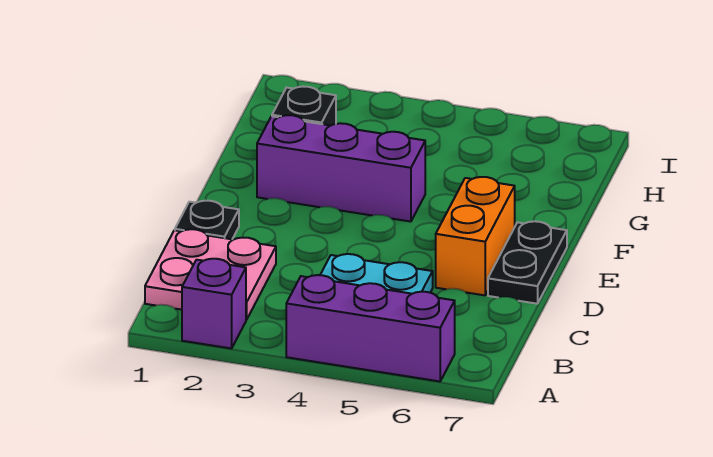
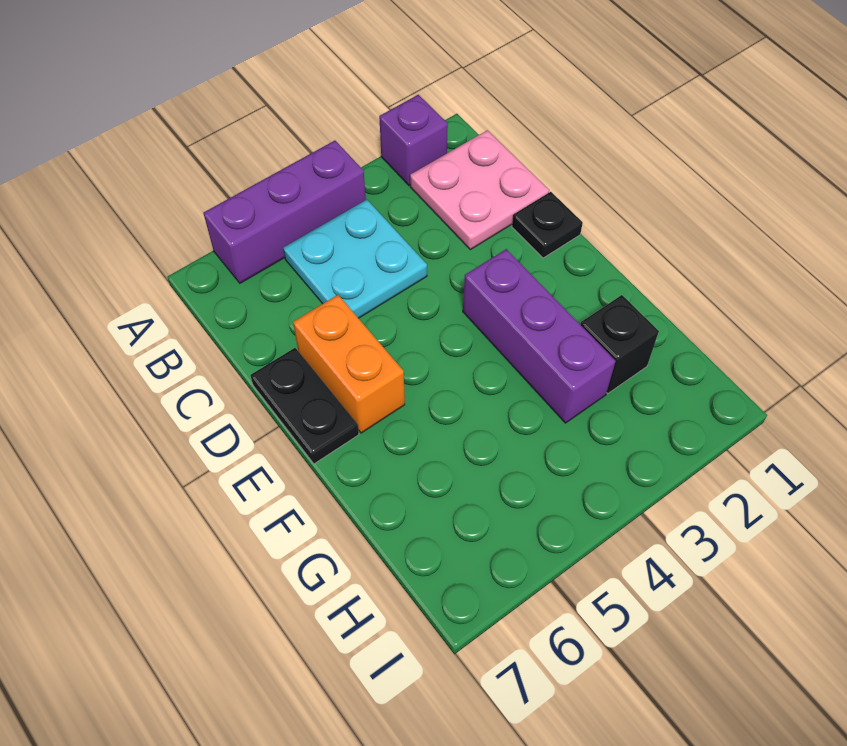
purple 1x3 brick [257,115,425,222] -> purple 1x3 brick turned to [463,249,616,423]

